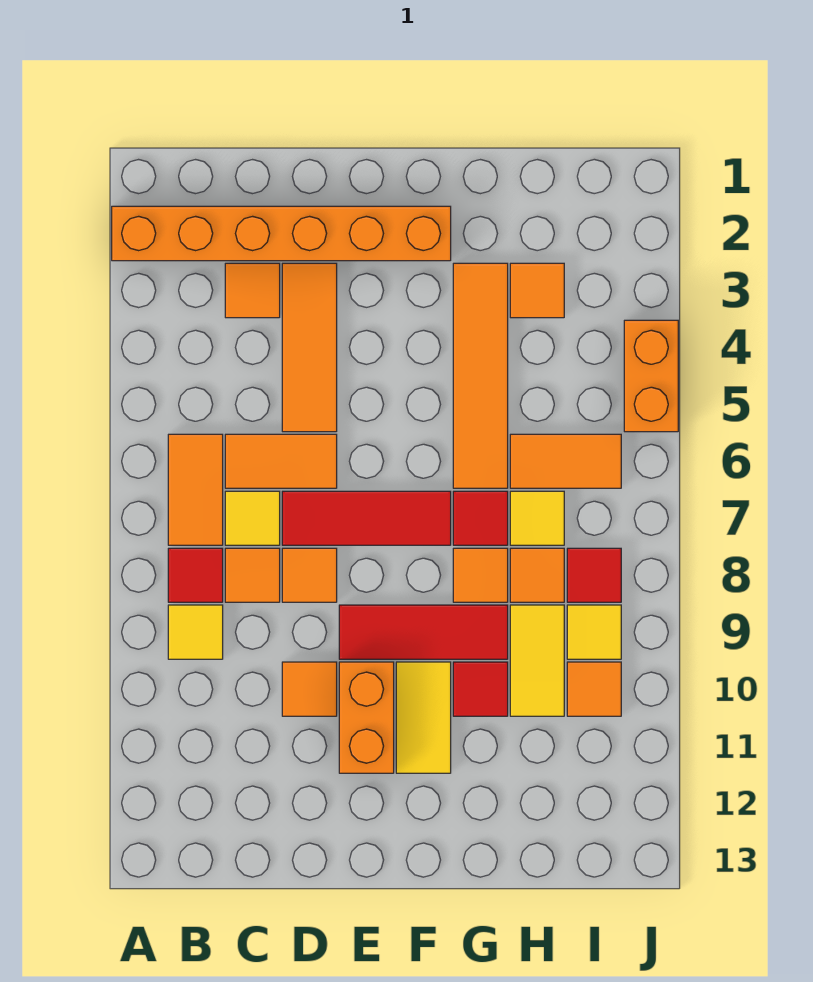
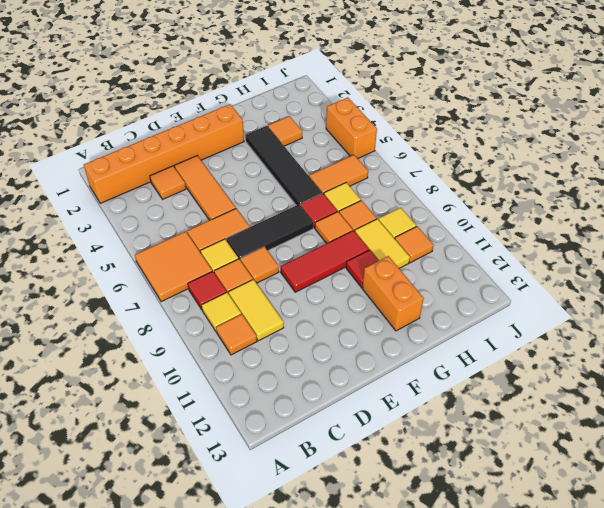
orange 1x2 tile [168,434,223,545] -> orange 2x2 tile [135,231,212,302]
red 1x3 tile [282,491,451,545] -> black 1x3 tile [226,205,313,259]
orange 1x1 tile [282,662,337,716] -> orange 1x1 tile moved to [216,314,257,355]
orange 1x2 brick [339,662,394,773] -> orange 1x2 brick moved to [362,256,424,331]
yellow 1x2 tile [396,662,451,773] -> yellow 1x2 tile moved to [229,280,284,341]
orange 1x4 tile [453,263,508,488] -> black 1x4 tile [245,126,322,206]
red 1x1 tile [567,548,621,602] -> none

